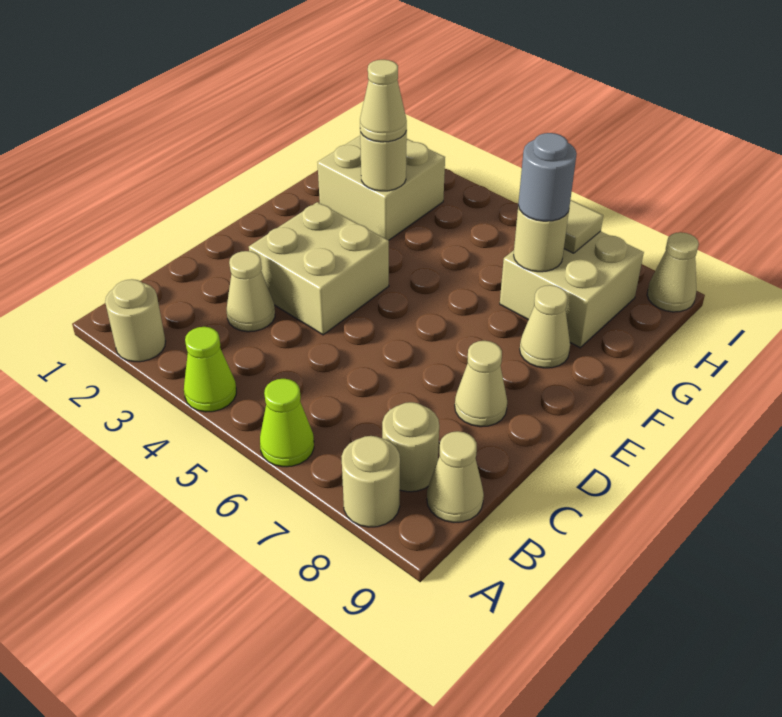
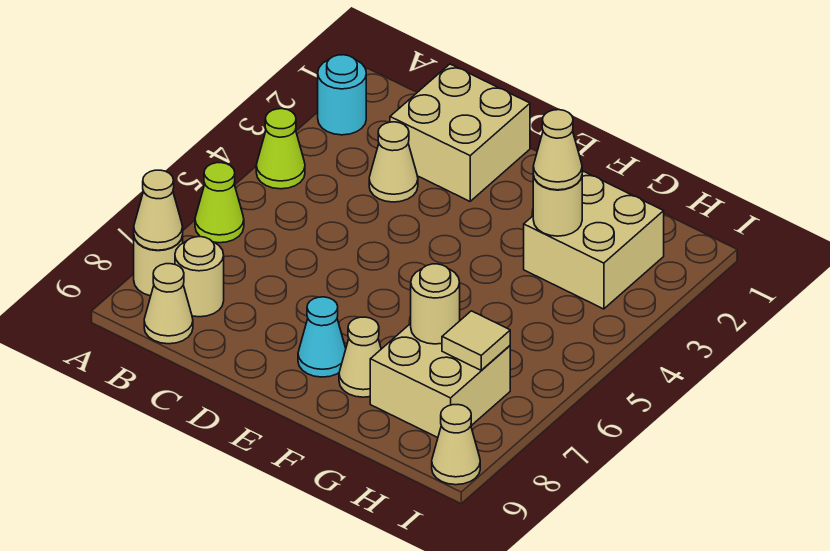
tan 1x1 round brick [105,279,165,362] -> cyan 1x1 round brick [318,55,366,135]
tan 2x2 brick [249,202,389,335] -> tan 2x2 brick moved to [390,64,530,201]
tan 1x1 cone [455,341,507,427] -> tan 1x1 cone moved to [134,170,183,250]
none -> cyan 1x1 cone [298,297,346,377]
grey 1x1 round brick [518,133,577,221] -> none

